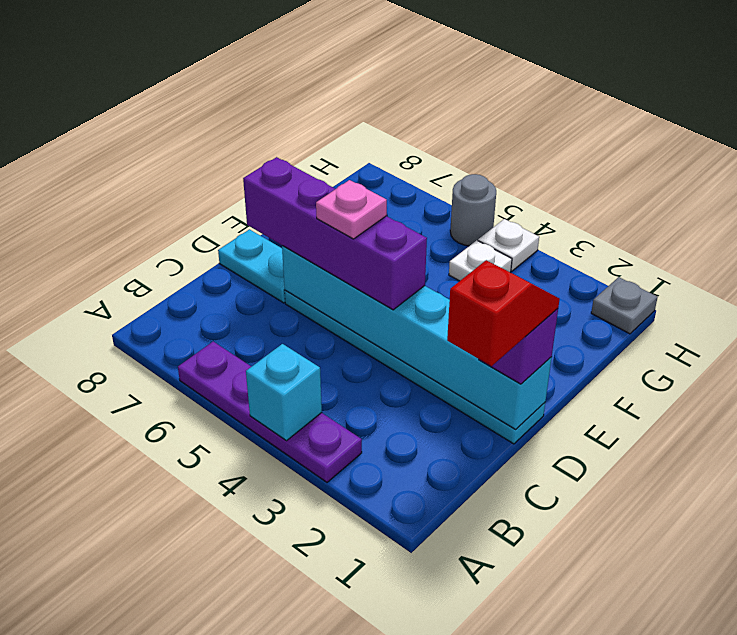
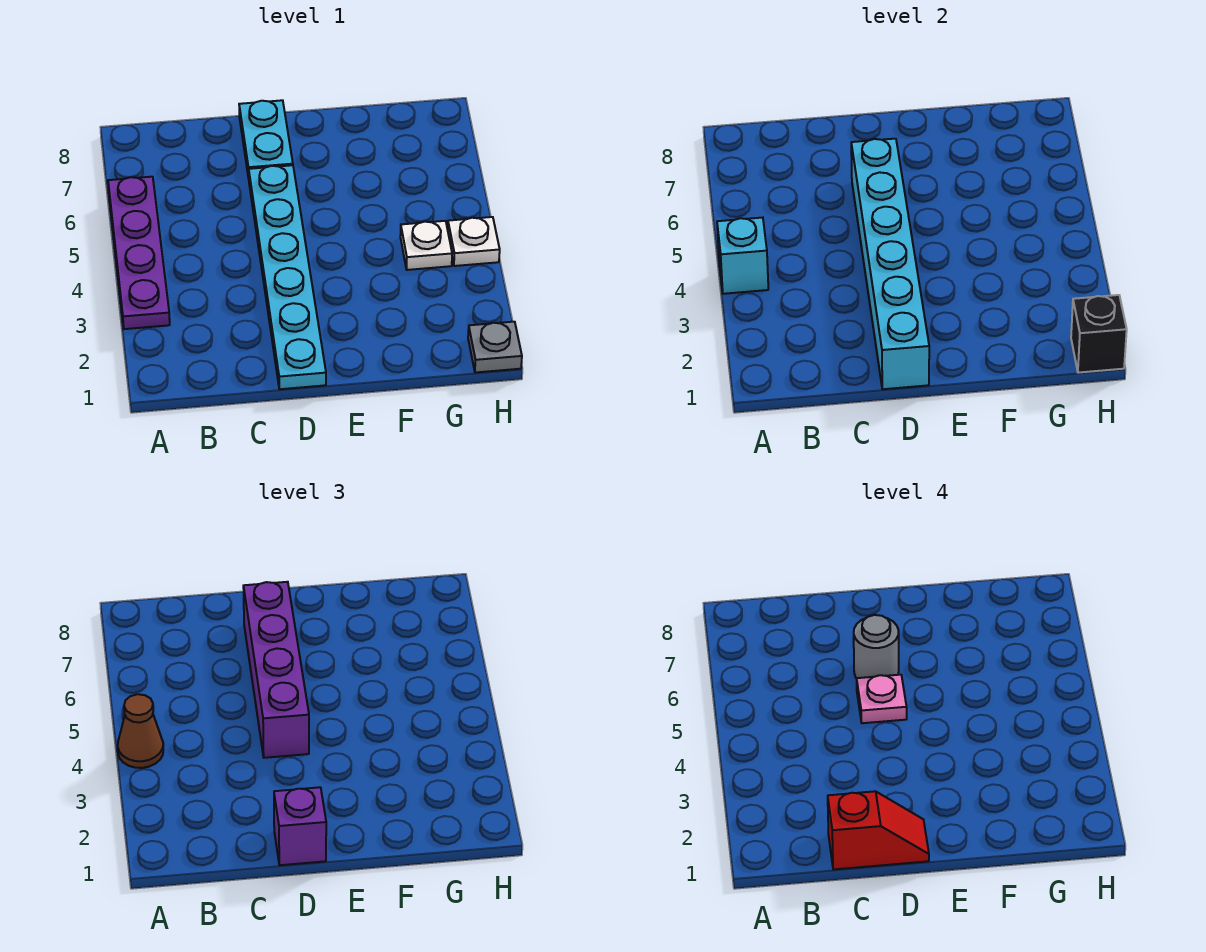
none -> brown 1x1 cone [118,694,163,768]
none -> black 1x1 brick [1071,295,1127,373]
grey 1x1 round brick [450,174,496,246] -> grey 1x1 round brick moved to [854,615,899,679]

